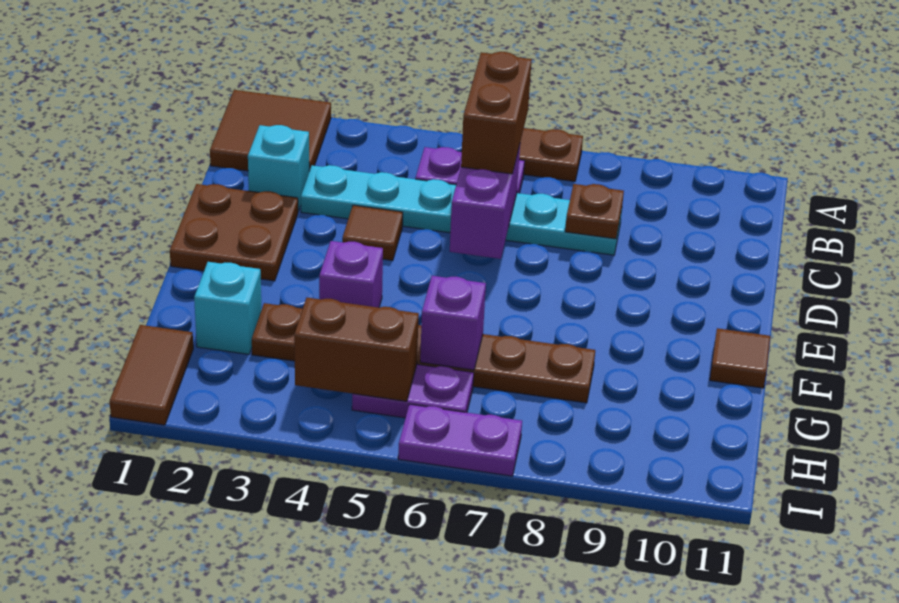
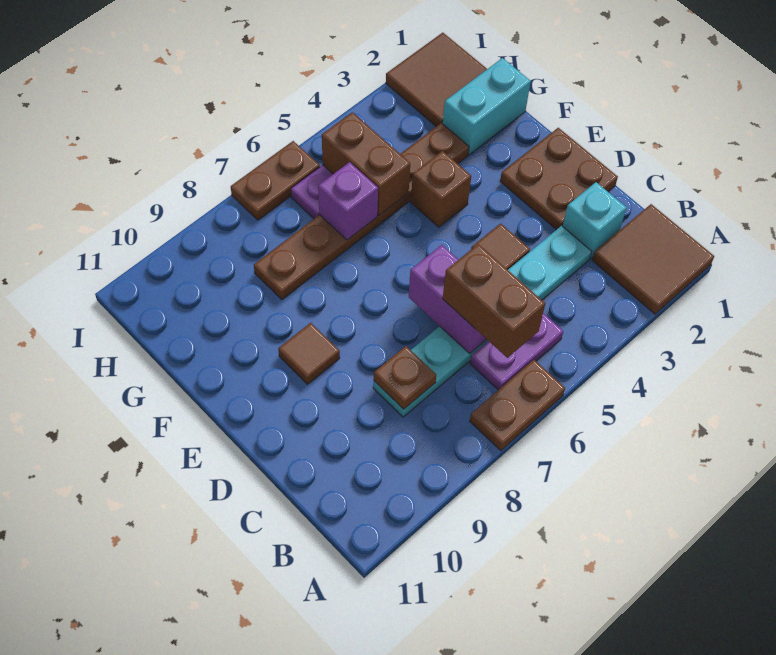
purple 1x1 brick [319,241,383,308] -> brown 1x1 brick [411,151,471,227]
brown 1x1 tile [710,328,770,388] -> brown 1x1 tile moved to [278,323,340,384]
cyan 1x1 brick [194,262,262,354] -> cyan 1x2 brick [443,58,531,155]
brown 1x2 tile [110,325,193,425] -> brown 2x2 tile [386,33,487,126]
brown 1x2 brick [294,298,419,401] -> brown 1x2 brick turned to [322,112,410,215]
purple 1x2 plate [398,404,522,476] -> brown 1x2 plate [231,141,320,220]

